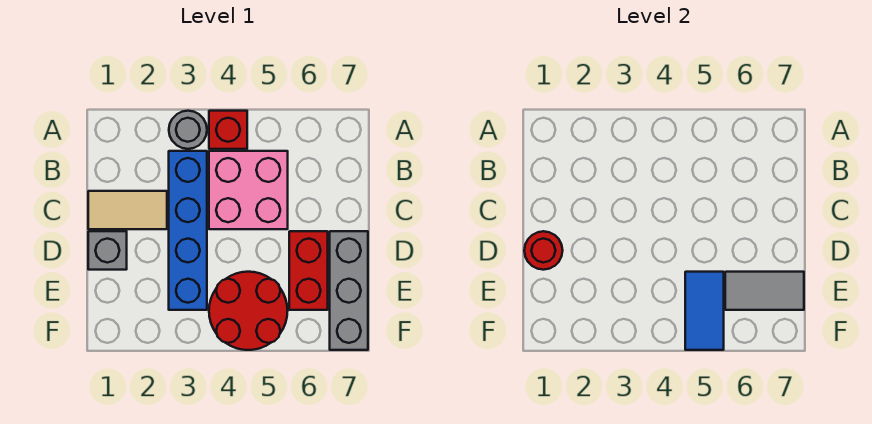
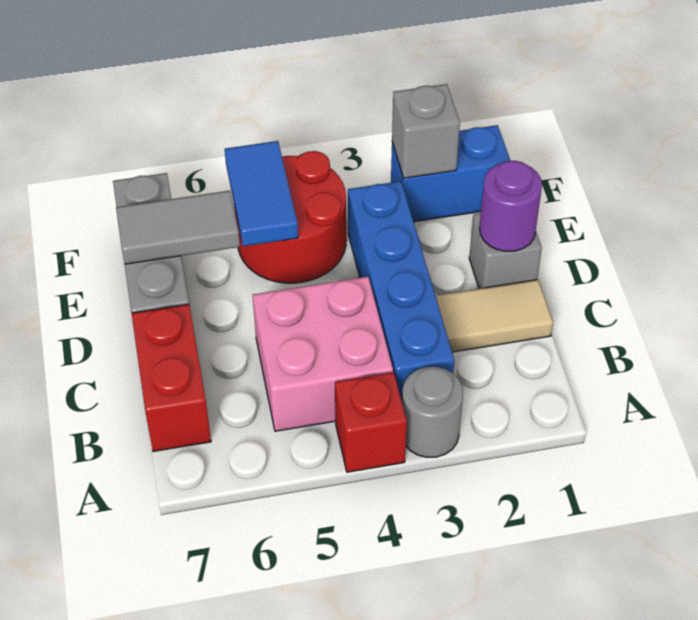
red 1x1 round brick [524,231,563,270] -> purple 1x1 round brick [479,161,542,251]
red 1x2 brick [289,231,328,310] -> red 1x2 brick moved to [132,304,211,452]
none -> blue 1x2 brick [391,125,511,222]
none -> grey 1x1 brick [392,84,460,178]

